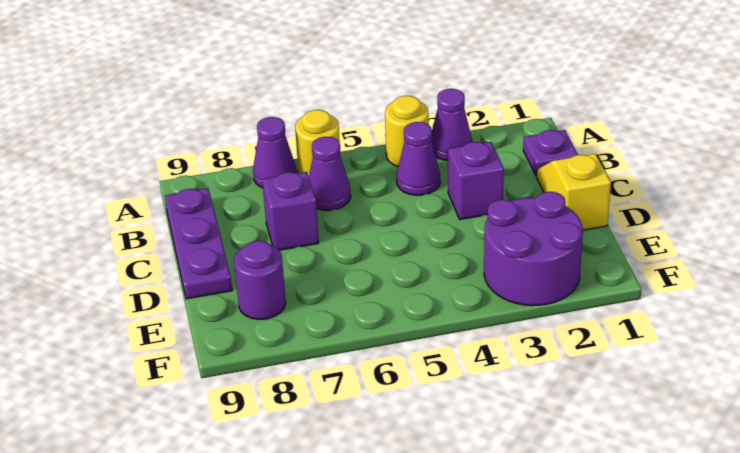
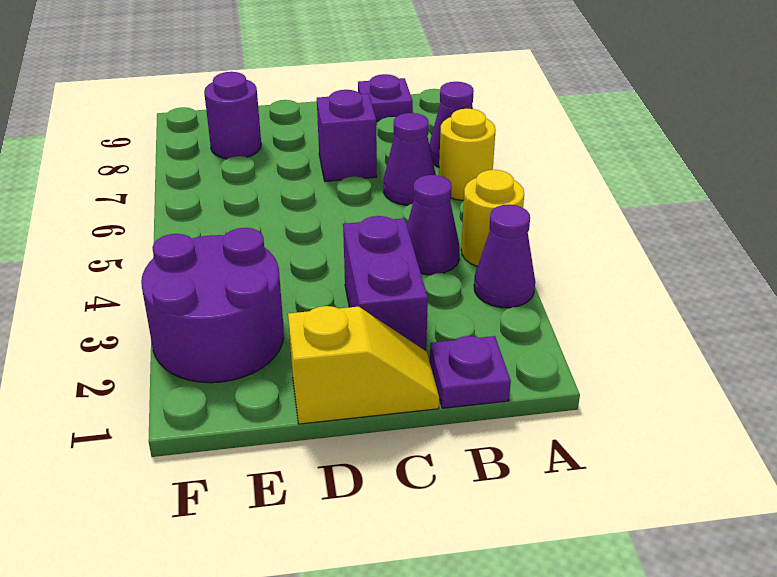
purple 1x3 plate [165,188,232,299] -> purple 1x1 plate [358,74,413,121]
purple 1x1 brick [448,142,504,219] -> purple 1x2 brick [343,216,428,351]

